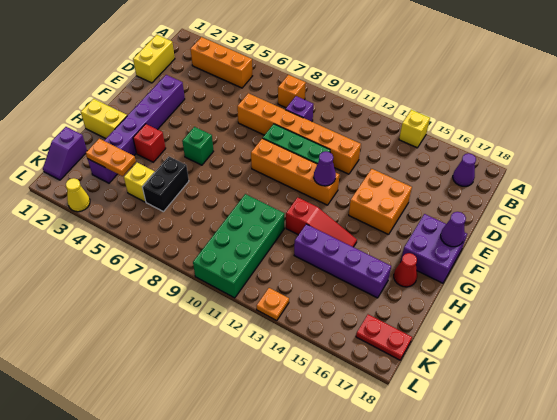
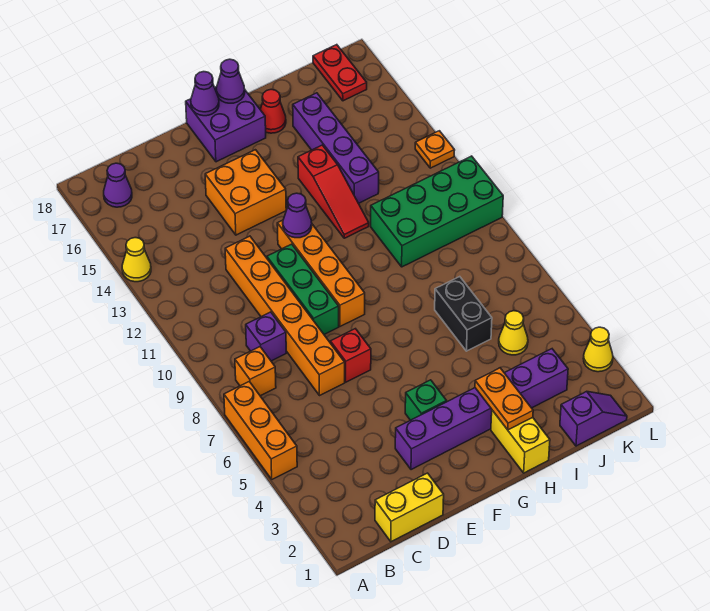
yellow 1x1 brick [399,110,430,148] -> yellow 1x1 cone [122,238,151,282]
orange 1x3 brick [190,37,252,88] -> orange 1x3 brick moved to [224,381,297,479]
green 1x1 brick [182,127,213,165] -> green 1x1 brick moved to [405,380,447,420]
none -> purple 1x1 cone [216,59,245,103]
red 1x1 brick [133,124,166,162] -> red 1x1 brick moved to [330,329,371,382]
red 1x3 slope [286,197,357,247] -> red 1x3 slope turned to [298,145,369,238]
black 1x2 brick [142,156,189,212] -> black 1x2 brick turned to [435,277,492,351]
orange 1x2 plate [86,139,136,176] -> orange 1x2 plate moved to [475,368,533,430]
yellow 1x1 brick [124,163,155,202] -> yellow 1x1 cone [499,311,528,355]

